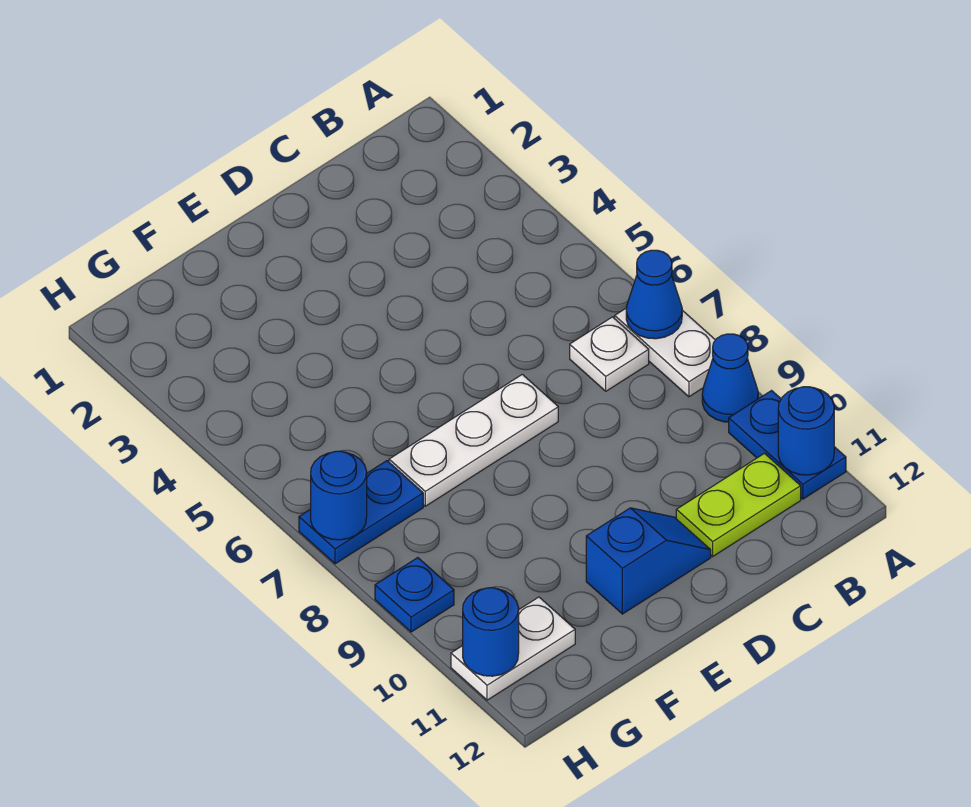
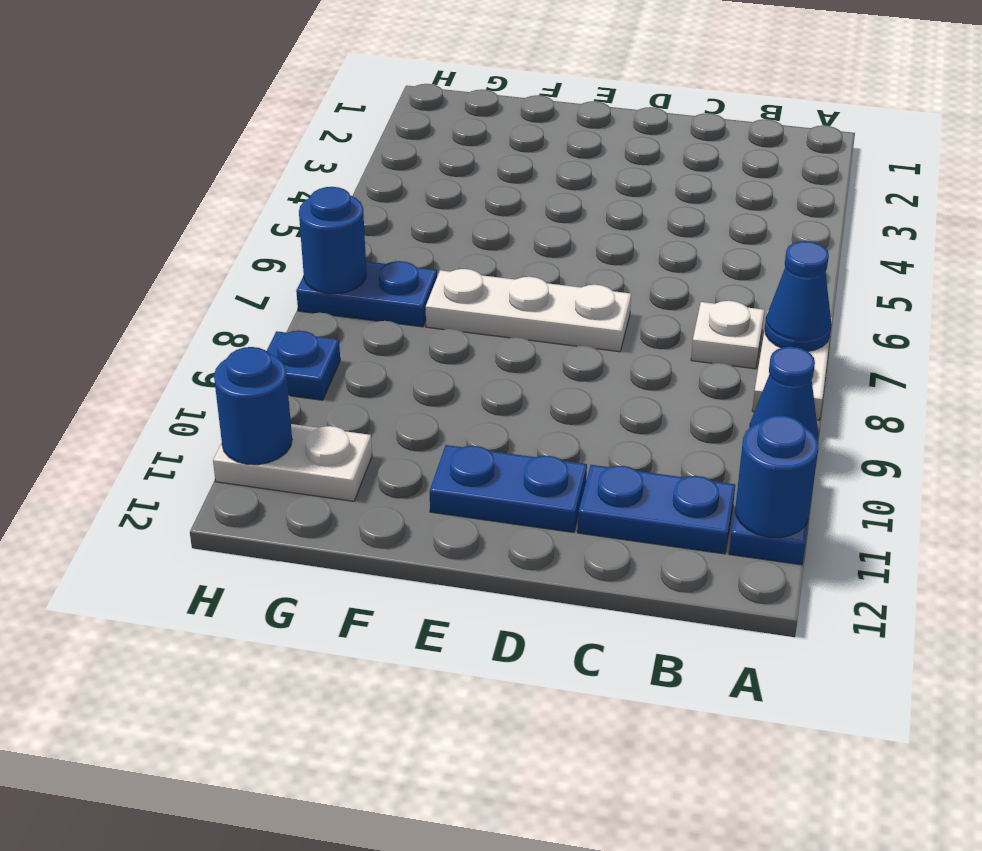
lime 1x2 plate [676,453,801,556] -> blue 1x2 plate [578,465,735,554]
blue 1x2 slope [586,508,711,614] -> blue 1x2 plate [430,445,587,532]

